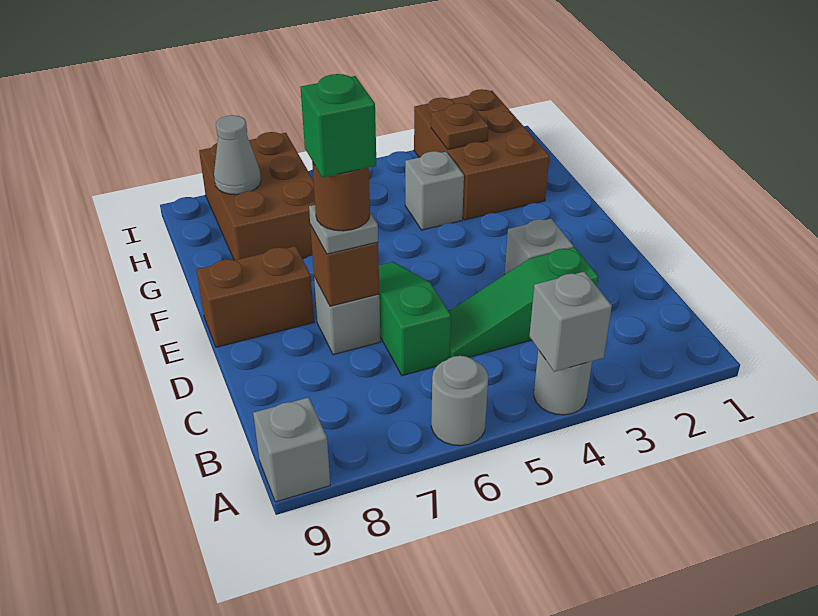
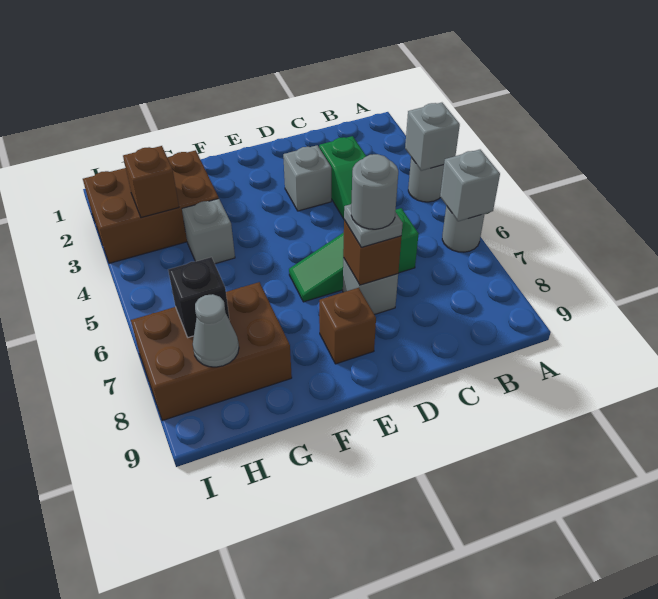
grey 1x1 brick [253,397,330,502] -> grey 1x1 brick moved to [440,150,500,221]
brown 1x1 round brick [312,161,370,231] -> grey 1x1 round brick [351,154,398,229]
green 1x1 brick [300,74,376,178] -> none
brown 1x2 brick [197,246,314,347] -> brown 1x1 brick [319,288,376,364]
brown 1x1 plate [431,103,489,149] -> brown 1x1 brick [123,146,179,218]
none -> black 1x1 brick [168,257,229,337]

